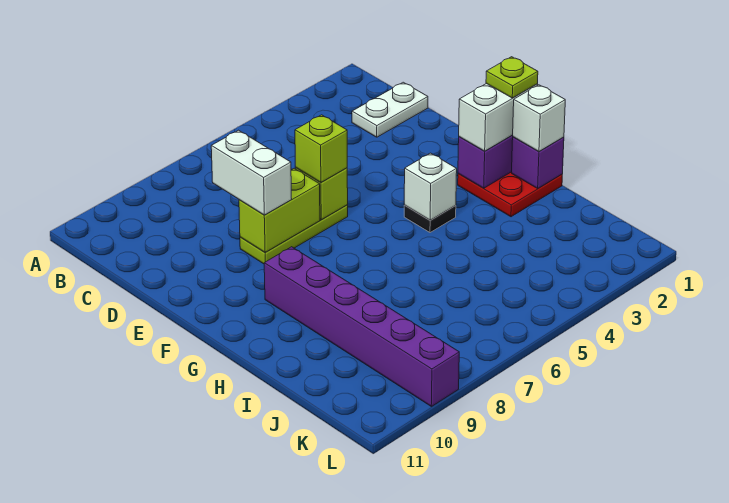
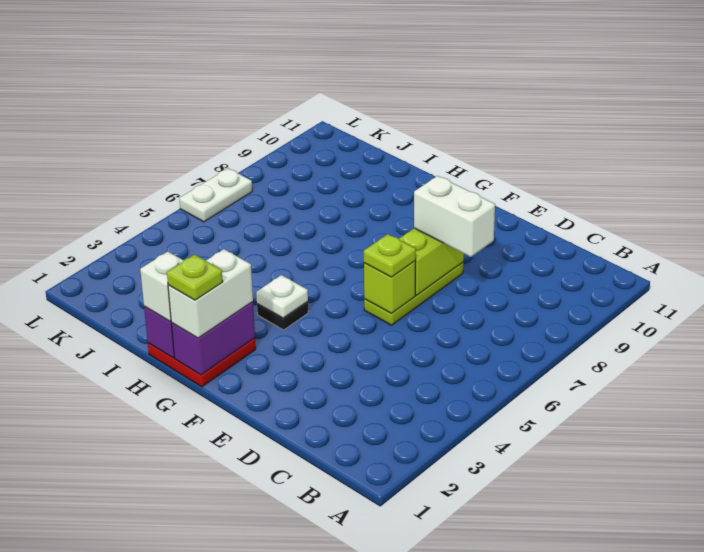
white 1x2 plate [352,82,428,137] -> white 1x2 plate moved to [179,168,252,222]
lime 1x1 brick [295,115,347,182] -> lime 1x1 plate [364,234,416,277]
white 1x1 brick [404,153,457,220] -> white 1x1 plate [256,275,308,318]
purple 1x6 brick [264,247,459,406] -> none

